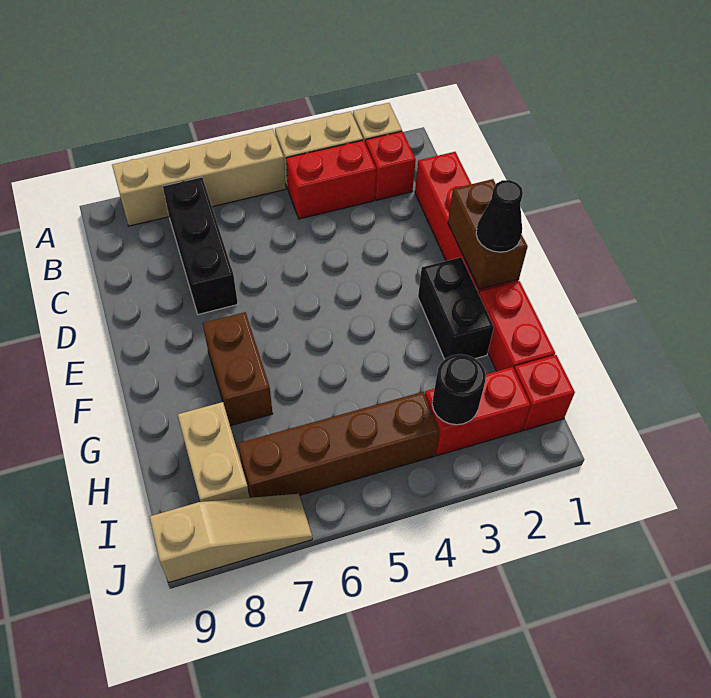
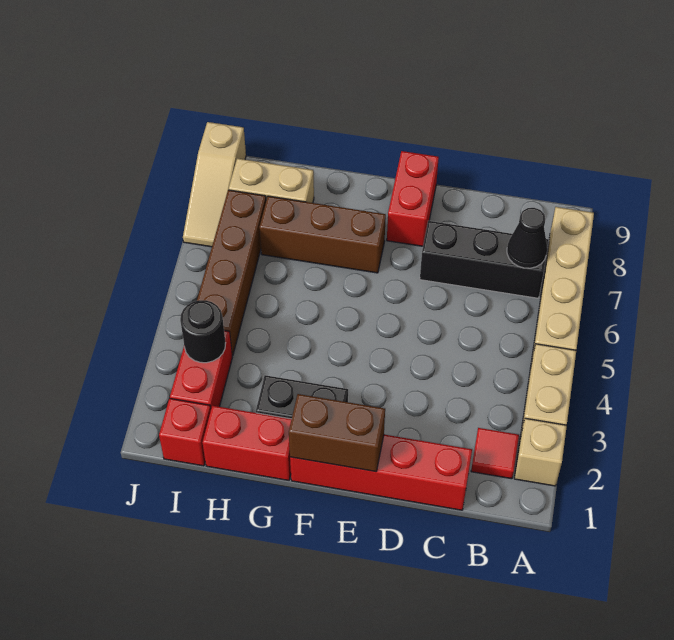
red 1x1 brick [365,131,416,200] -> red 1x1 tile [471,428,519,479]
red 1x2 brick [286,140,376,219] -> red 1x2 brick moved to [387,151,439,246]
black 1x1 cone [476,180,523,252] -> black 1x1 cone moved to [507,208,547,268]
brown 1x2 brick [203,312,273,426] -> brown 1x3 brick [259,196,386,273]

